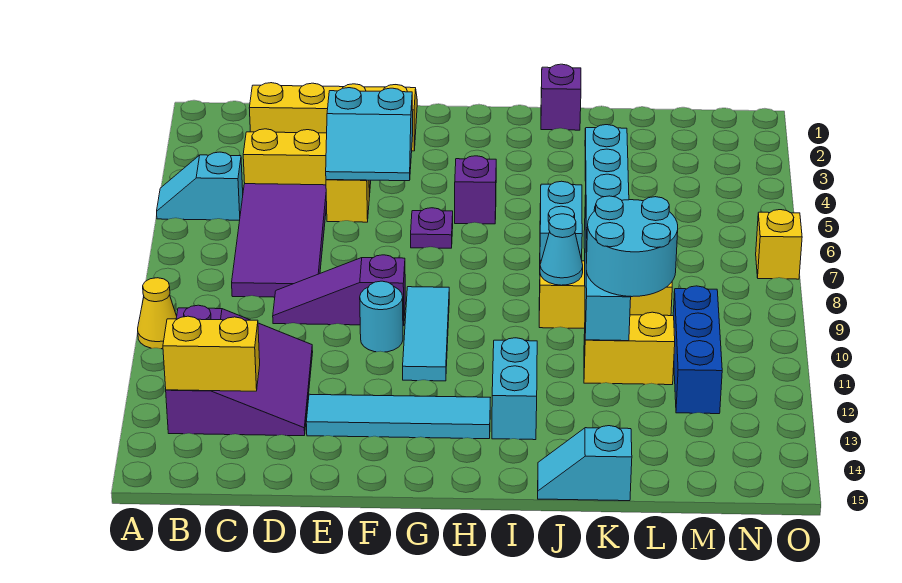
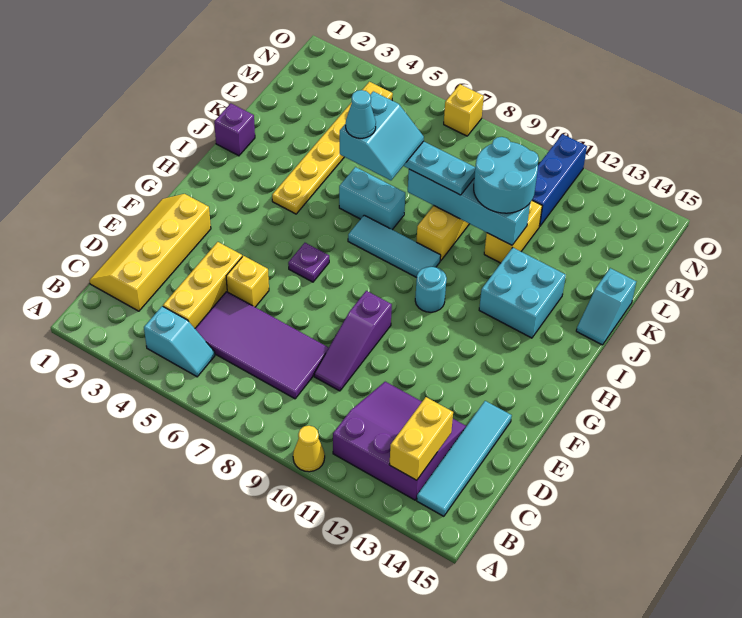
cyan 1x2 slope [157,152,243,220] -> cyan 1x2 slope turned to [144,306,215,377]
cyan 2x2 slope [326,88,413,181] -> cyan 2x2 slope moved to [340,91,424,180]
cyan 1x4 tile [306,394,490,439] -> cyan 1x4 tile moved to [417,401,512,516]
cyan 1x1 round brick [360,281,403,352] -> cyan 1x1 round brick moved to [415,266,447,312]
cyan 1x3 tile [403,287,449,381] -> cyan 1x3 tile moved to [348,215,441,278]
purple 1x1 brick [455,156,496,224] -> none
none -> yellow 1x6 plate [272,82,393,214]
cyan 1x2 brick [492,338,537,440] -> cyan 2x2 brick [479,248,566,338]
cyan 1x1 cone [540,214,583,285] -> cyan 1x1 cone moved to [346,90,376,138]
blue 1x3 brick [673,286,722,414] -> blue 1x3 brick turned to [532,134,587,226]

